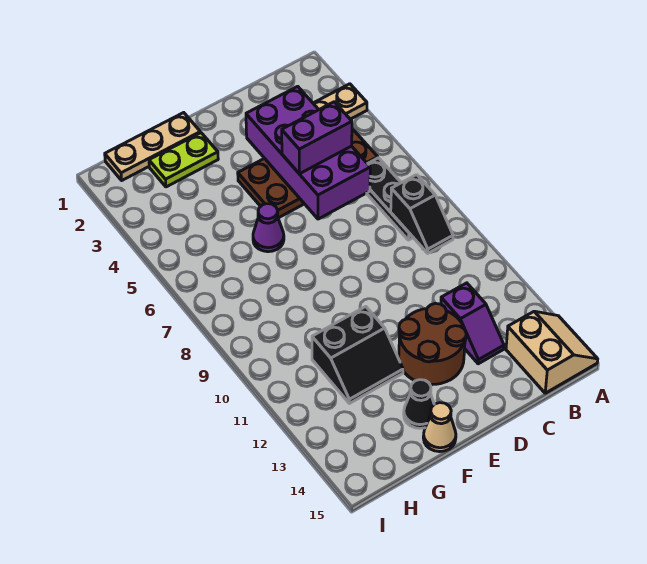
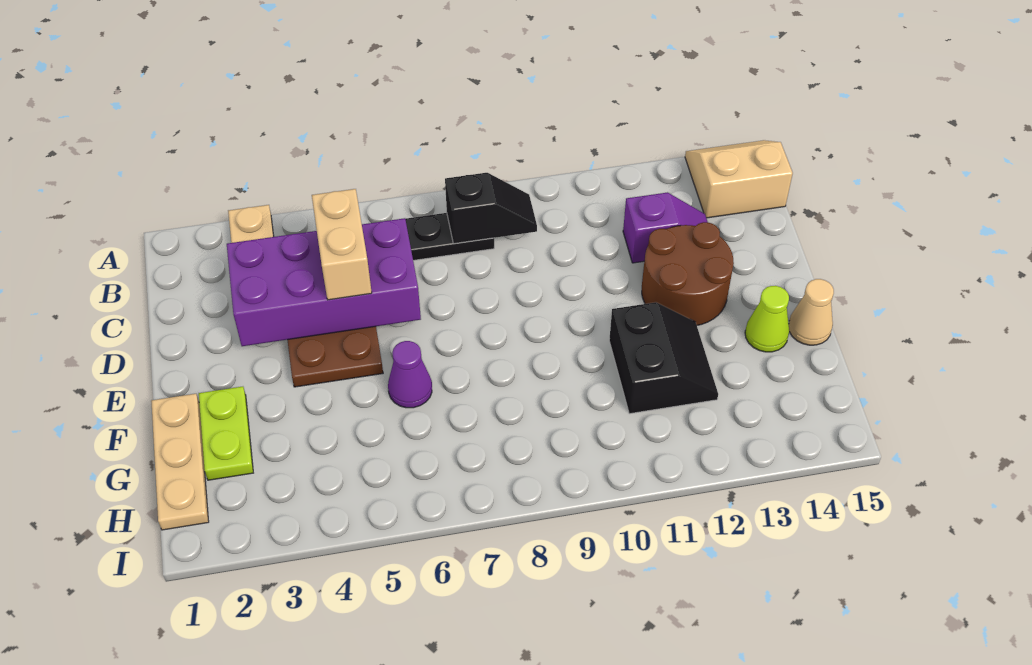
purple 1x2 brick [282,102,352,174] -> tan 1x2 brick [312,189,372,300]
black 1x1 cone [404,380,434,428] -> lime 1x1 cone [745,286,789,352]

